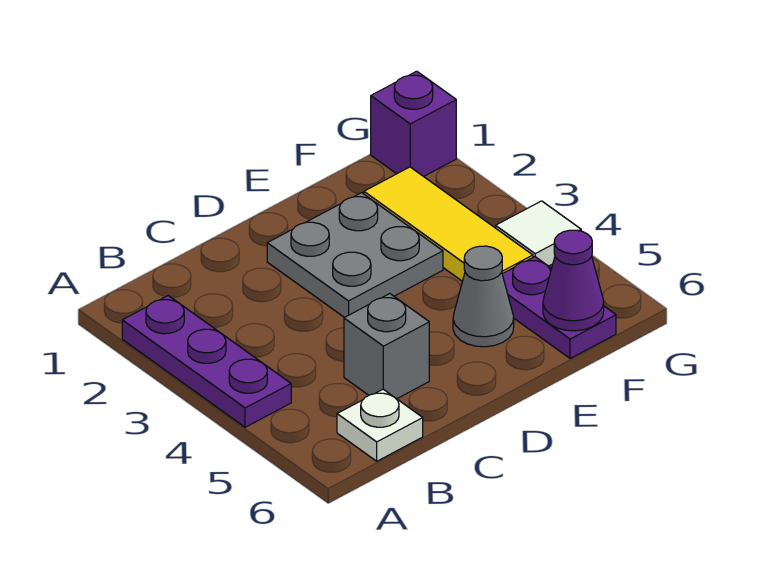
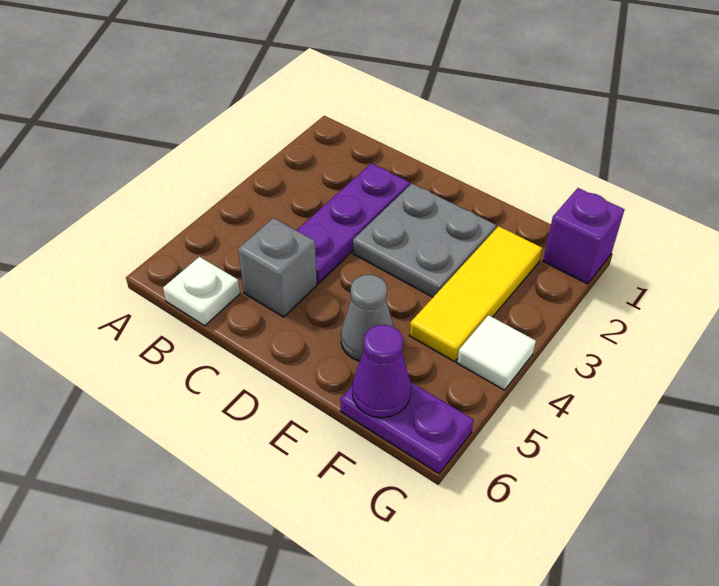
purple 1x3 plate [122,296,291,427] -> purple 1x3 plate moved to [296,163,410,284]
purple 1x2 plate [502,257,616,358] -> purple 1x2 plate turned to [340,382,474,474]

